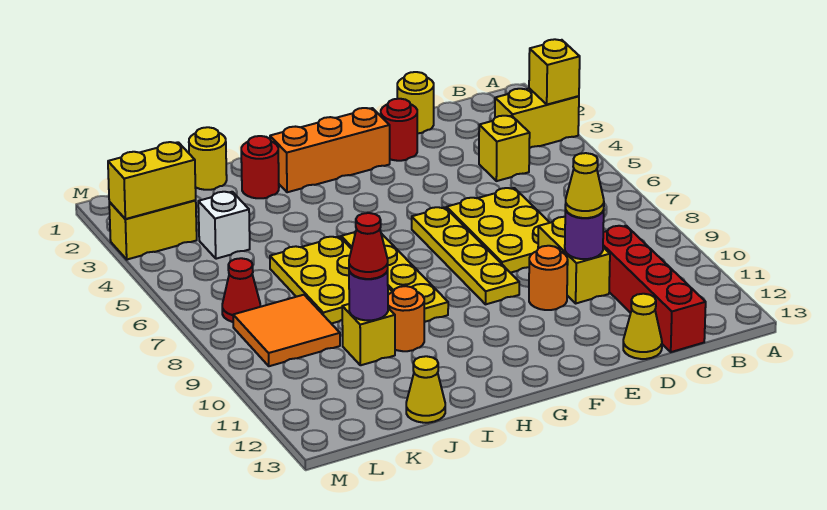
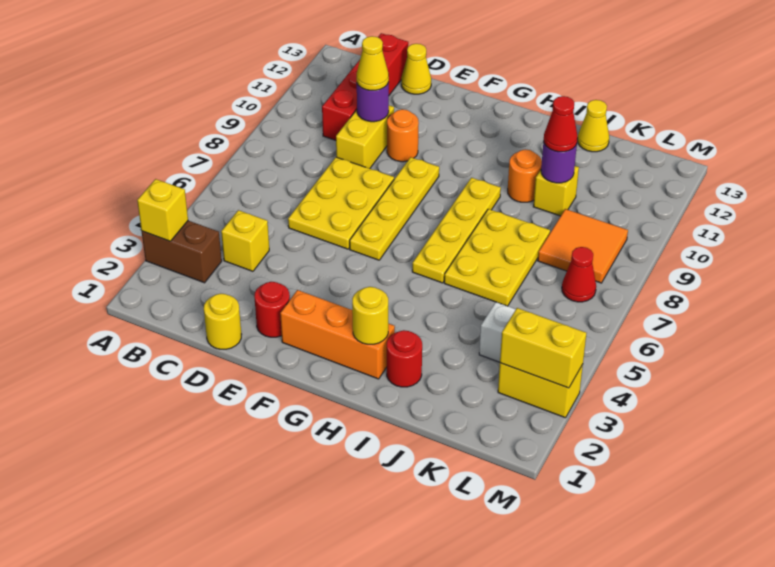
yellow 1x2 brick [495,88,579,148] -> brown 1x2 brick [142,221,222,283]
yellow 1x1 round brick [189,127,227,190] -> yellow 1x1 round brick moved to [352,287,388,344]

